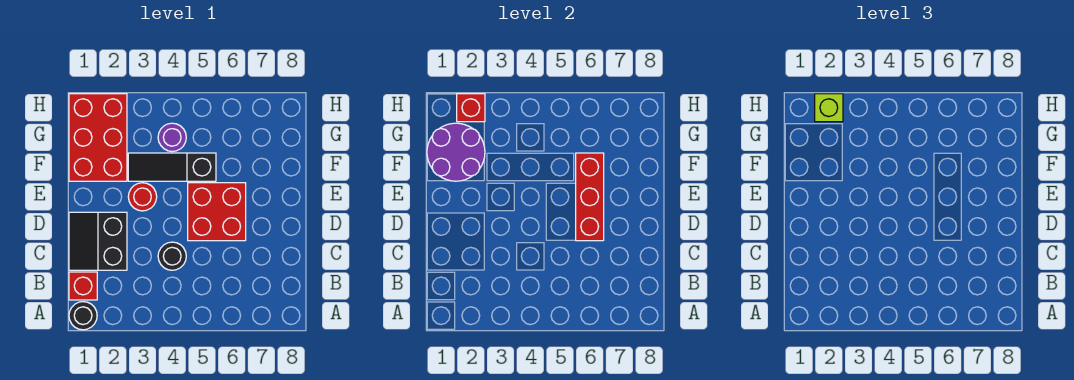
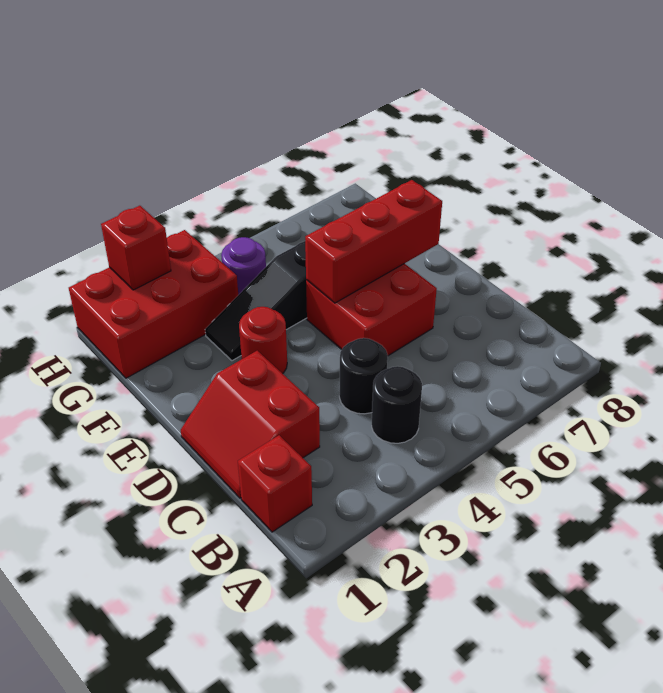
black 1x1 round brick [69,302,97,330] -> black 1x1 round brick moved to [372,366,422,443]
black 2x2 slope [69,212,127,270] -> red 2x2 slope [181,351,320,498]
red 1x3 brick [576,153,604,241] -> red 1x3 brick turned to [305,180,442,303]
red 2x3 brick [69,94,127,181] -> red 2x3 brick turned to [69,230,238,378]
purple 2x2 round brick [427,123,485,181] -> none
lime 1x1 brick [815,94,843,122] -> none

